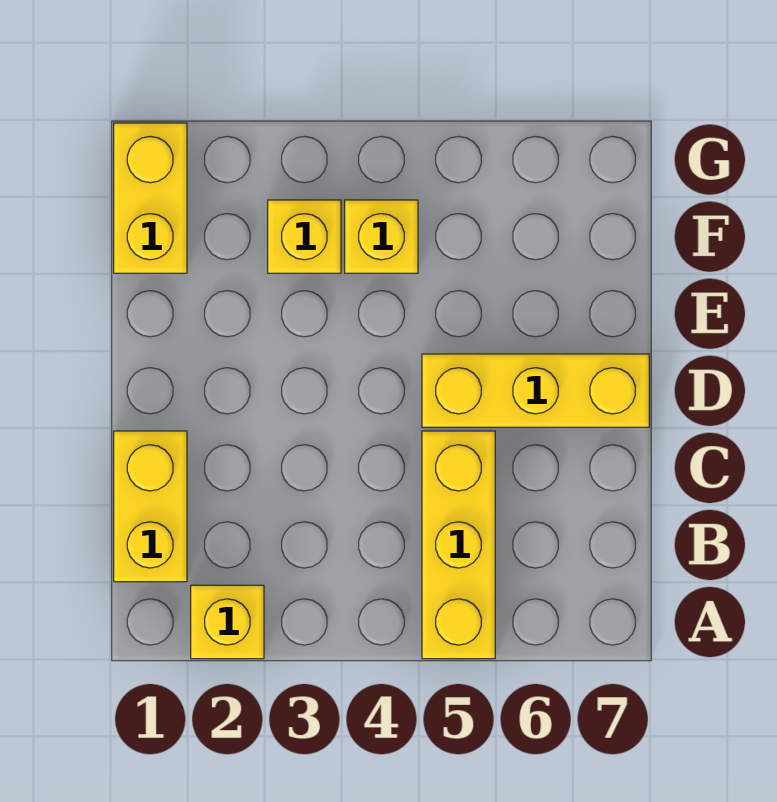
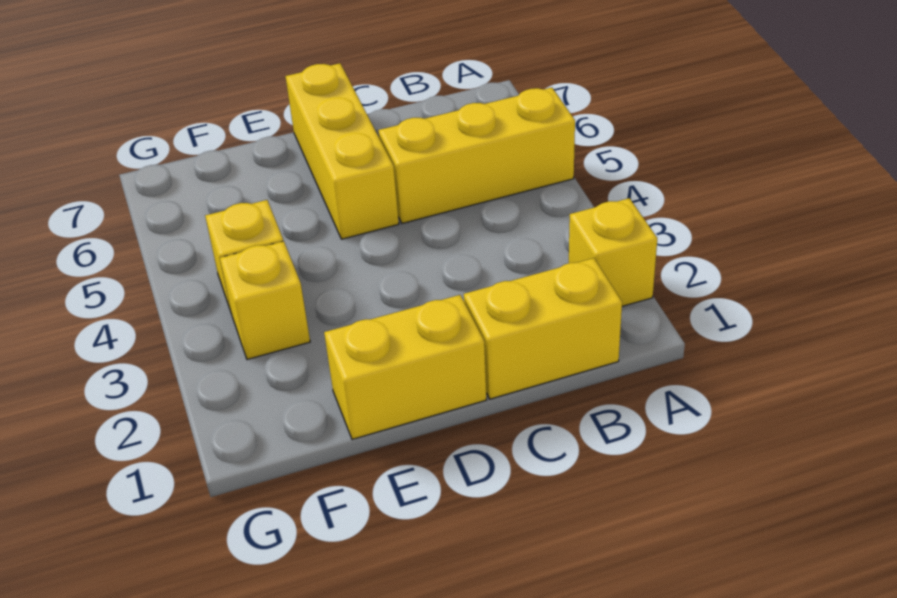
yellow 1x2 brick [114,123,187,273] -> yellow 1x2 brick moved to [324,295,486,439]

